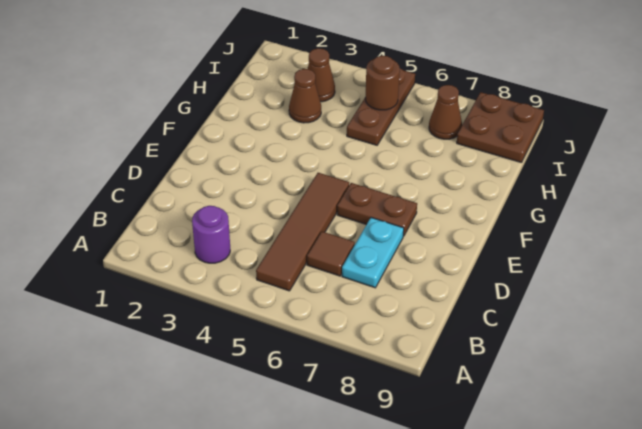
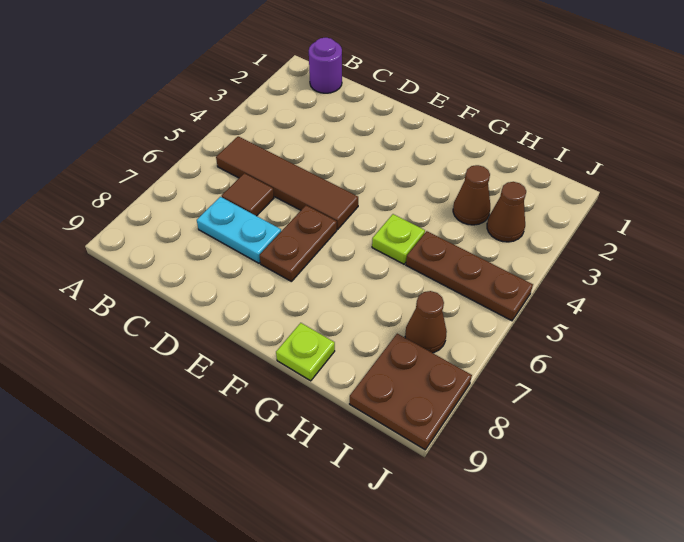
purple 1x1 round brick [192,206,230,263] -> purple 1x1 round brick moved to [309,38,342,93]
none -> lime 1x1 plate [372,214,425,264]
none -> lime 1x1 plate [276,323,335,381]
brown 1x1 round brick [365,56,400,110] -> none

